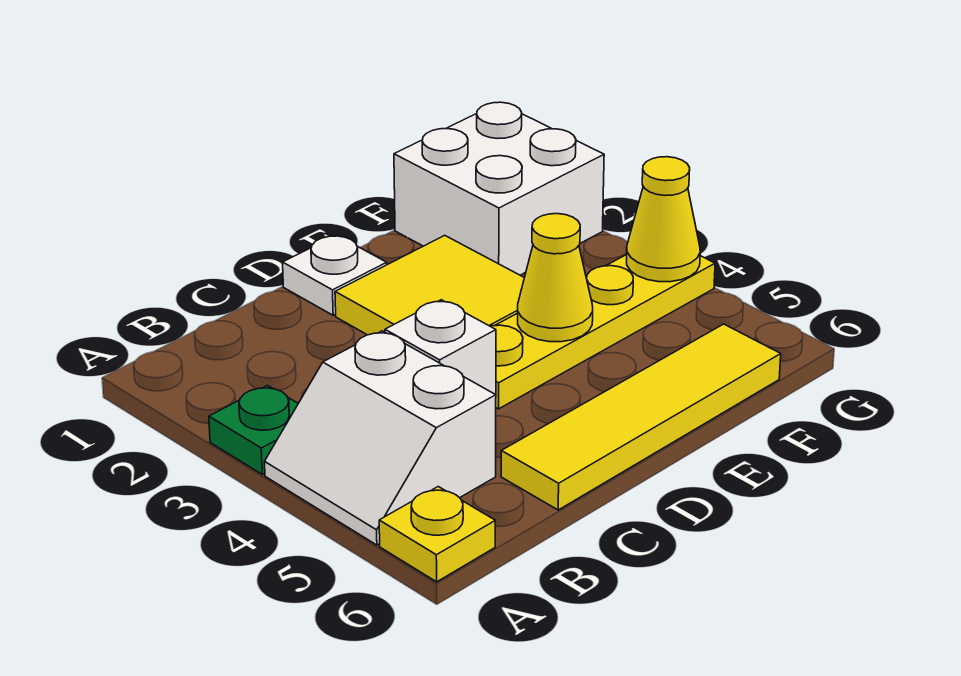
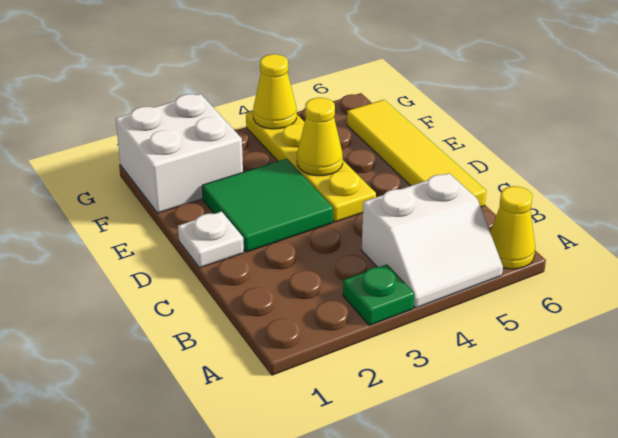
yellow 1x1 plate [379,487,495,582] -> yellow 1x1 cone [490,186,535,269]
white 1x1 brick [385,300,496,395] -> none
yellow 2x2 tile [335,235,524,335] -> green 2x2 tile [202,159,333,252]

